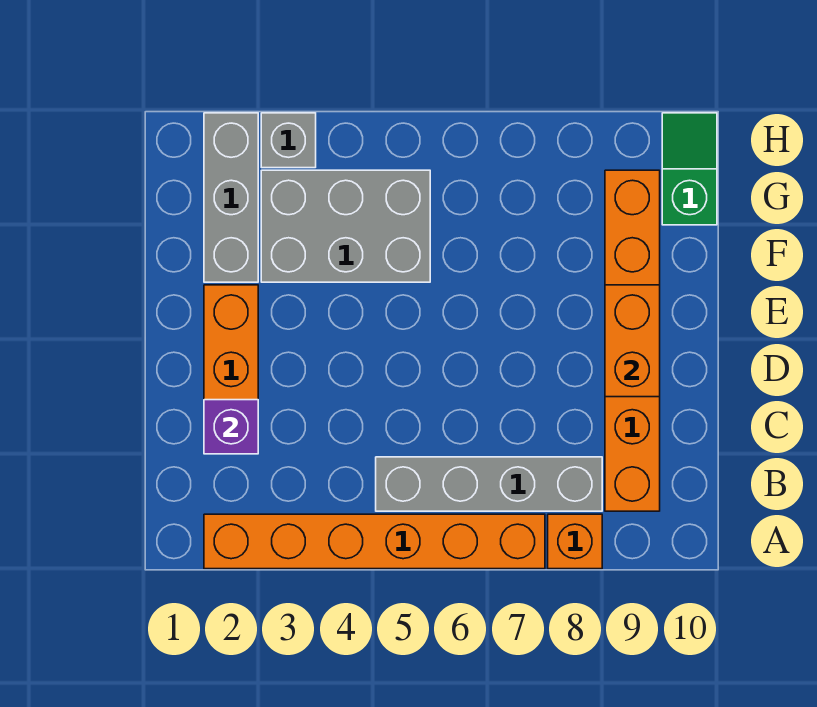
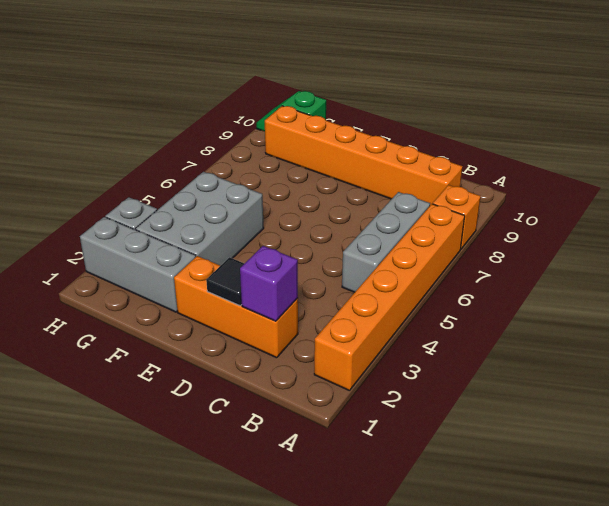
grey 1x4 brick [376,457,602,511] -> grey 1x3 brick [342,192,430,292]
none -> black 1x1 tile [206,257,245,306]
orange 1x2 brick [605,285,660,397] -> none

